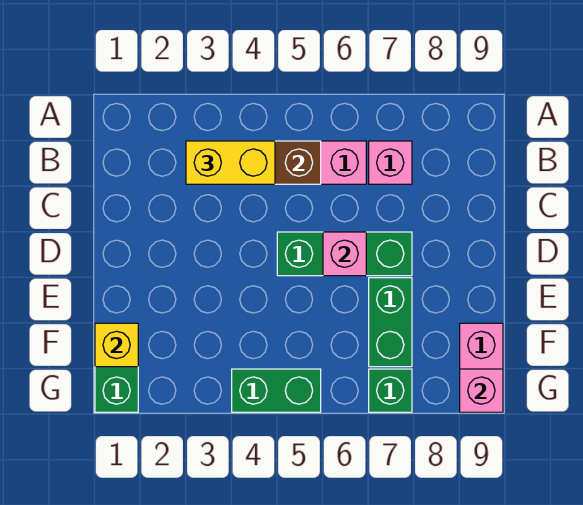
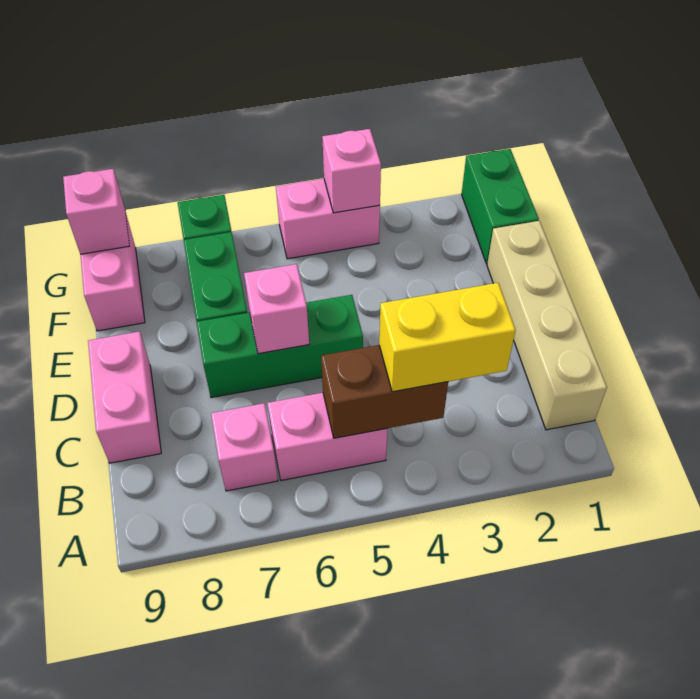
none -> tan 1x4 brick [487,221,607,430]
none -> pink 1x2 brick [88,331,161,463]
yellow 1x1 brick [95,323,138,367] -> none
green 1x2 brick [232,369,321,412] -> pink 1x2 brick [276,179,380,259]
none -> pink 1x1 brick [322,129,381,213]

